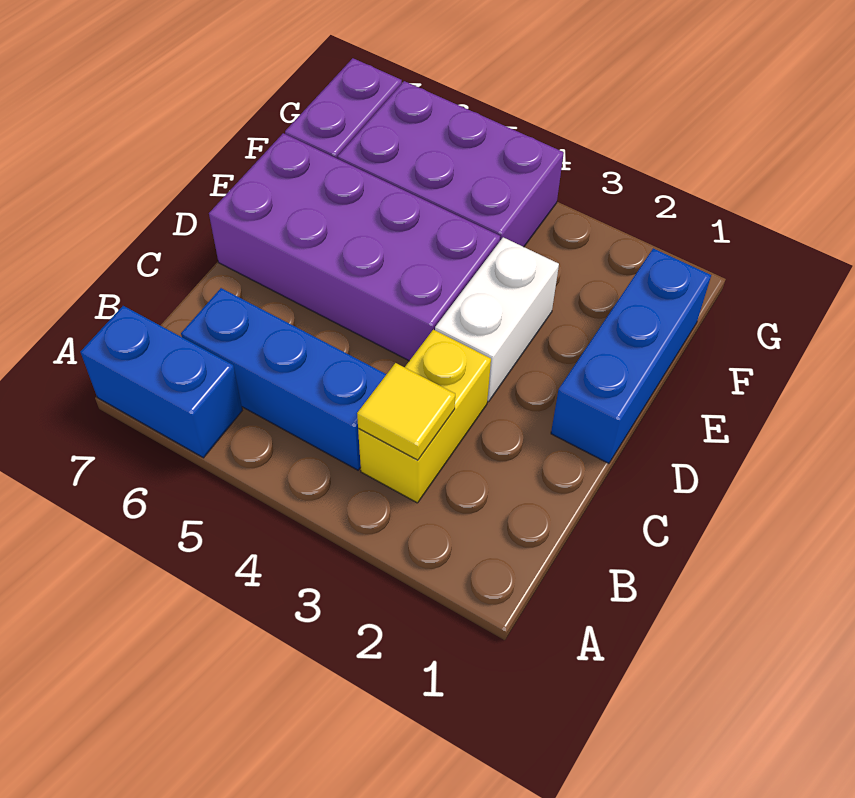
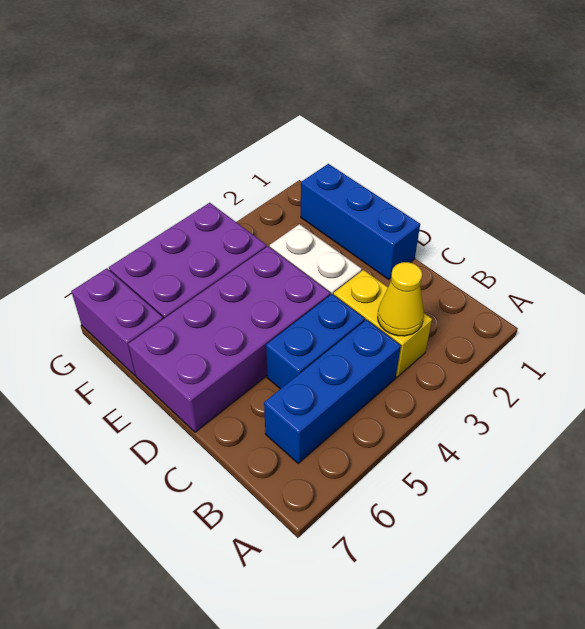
blue 1x2 brick [80,306,242,458] -> blue 1x2 brick moved to [266,294,365,389]
yellow 1x1 tile [357,363,455,460] -> yellow 1x1 cone [378,262,424,336]

